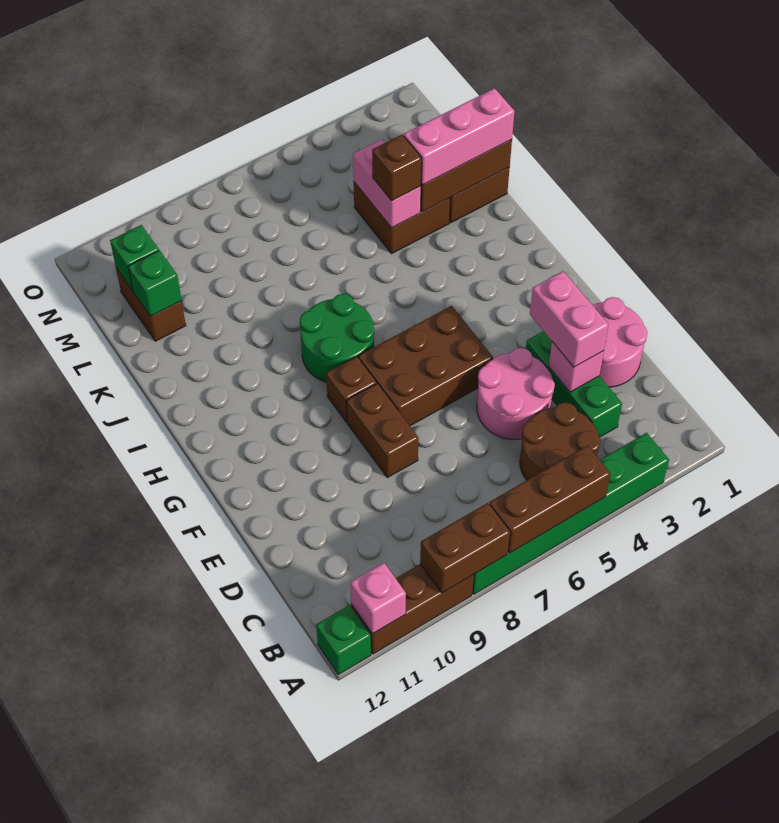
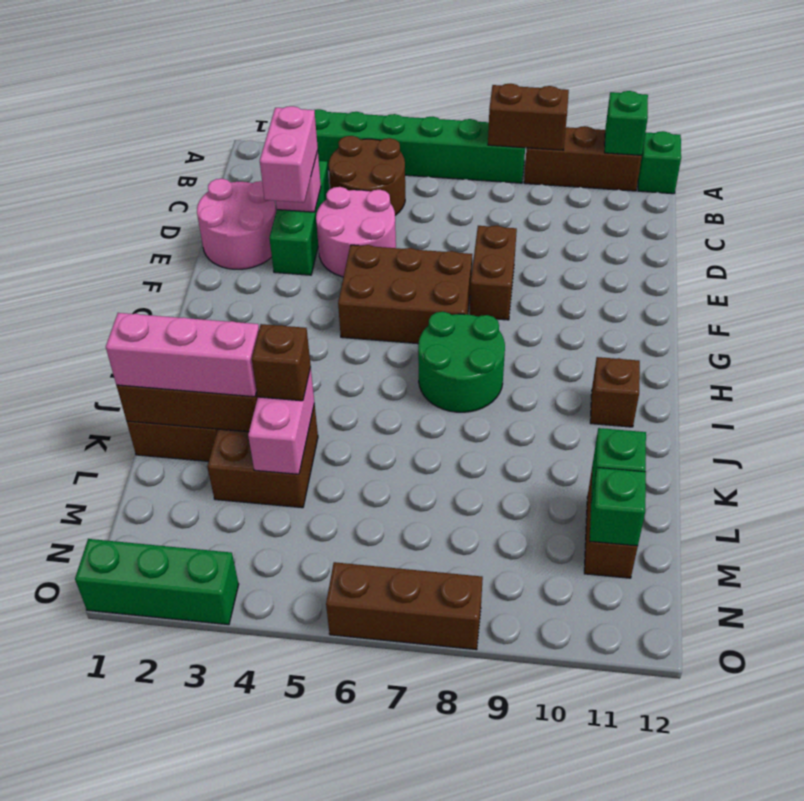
brown 1x3 brick [489,445,610,553] -> brown 1x3 brick moved to [326,562,483,650]
pink 1x1 brick [350,563,406,634] -> green 1x1 brick [604,91,648,156]
brown 1x1 brick [326,357,376,422] -> brown 1x1 brick moved to [590,357,640,427]
none -> green 1x3 brick [75,539,239,625]

